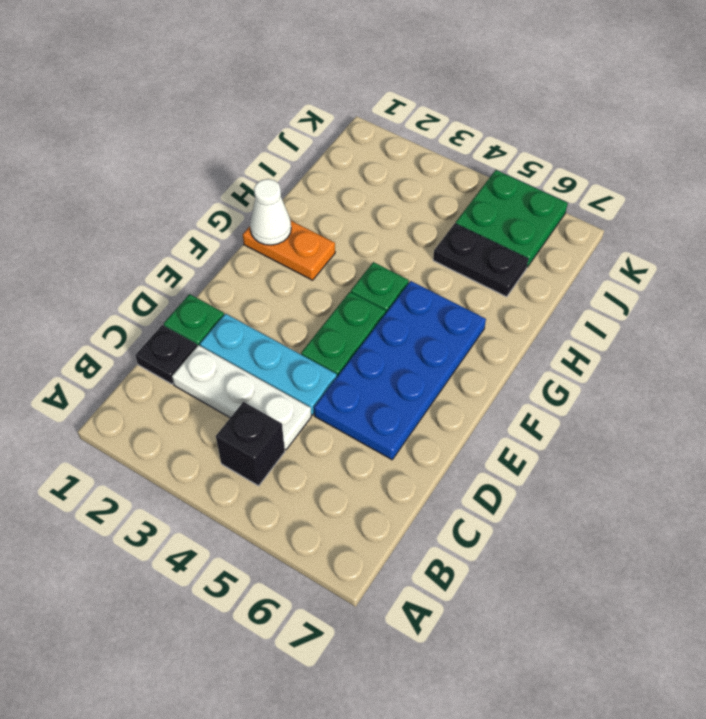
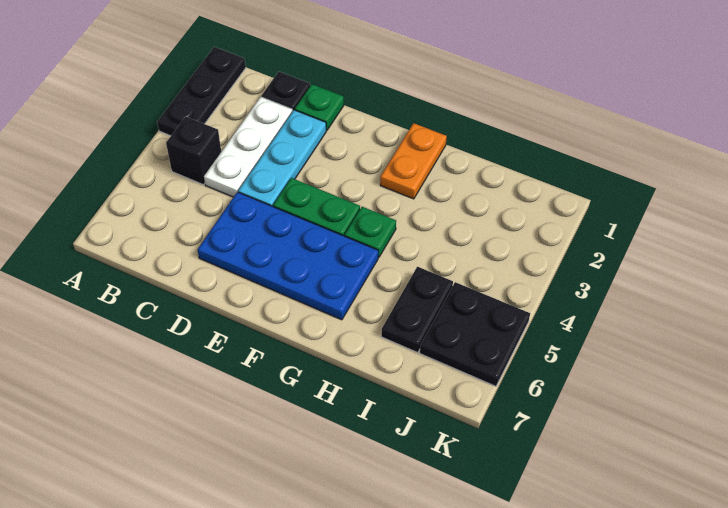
none -> black 1x3 plate [157,47,246,136]
white 1x1 cone [250,179,291,245] -> none
green 2x2 plate [455,170,568,267] -> black 2x2 plate [420,282,530,386]

